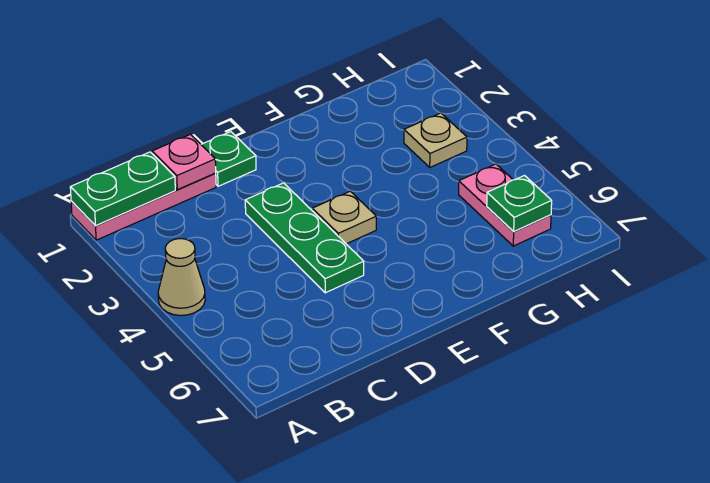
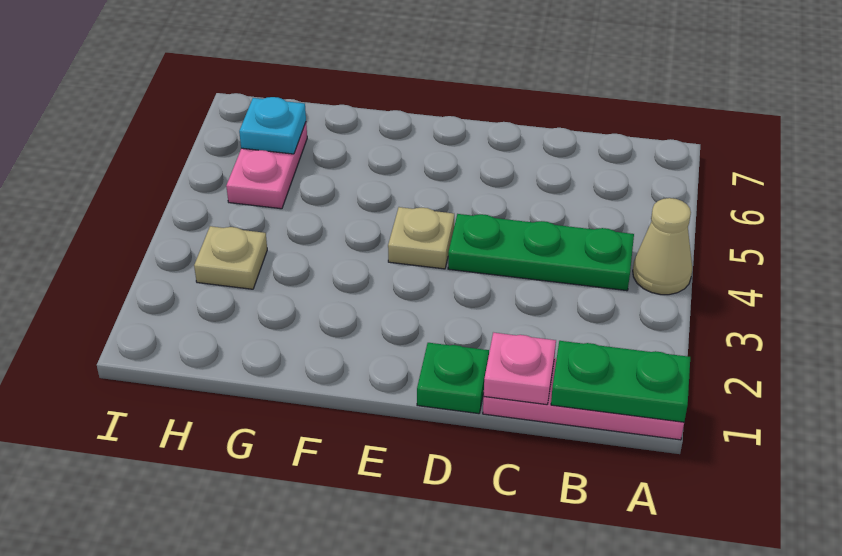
green 1x3 plate [245,183,364,293] -> green 1x3 plate turned to [448,214,634,291]
green 1x1 plate [487,176,552,232] -> cyan 1x1 plate [239,97,306,154]

